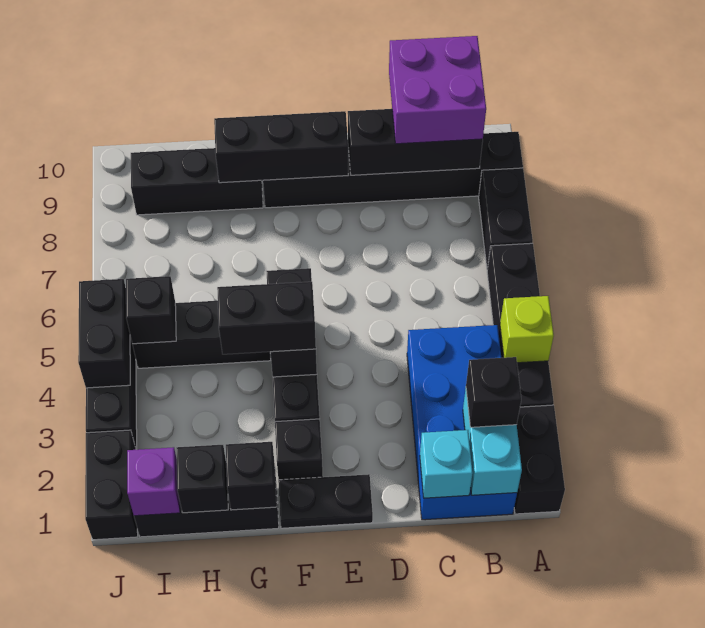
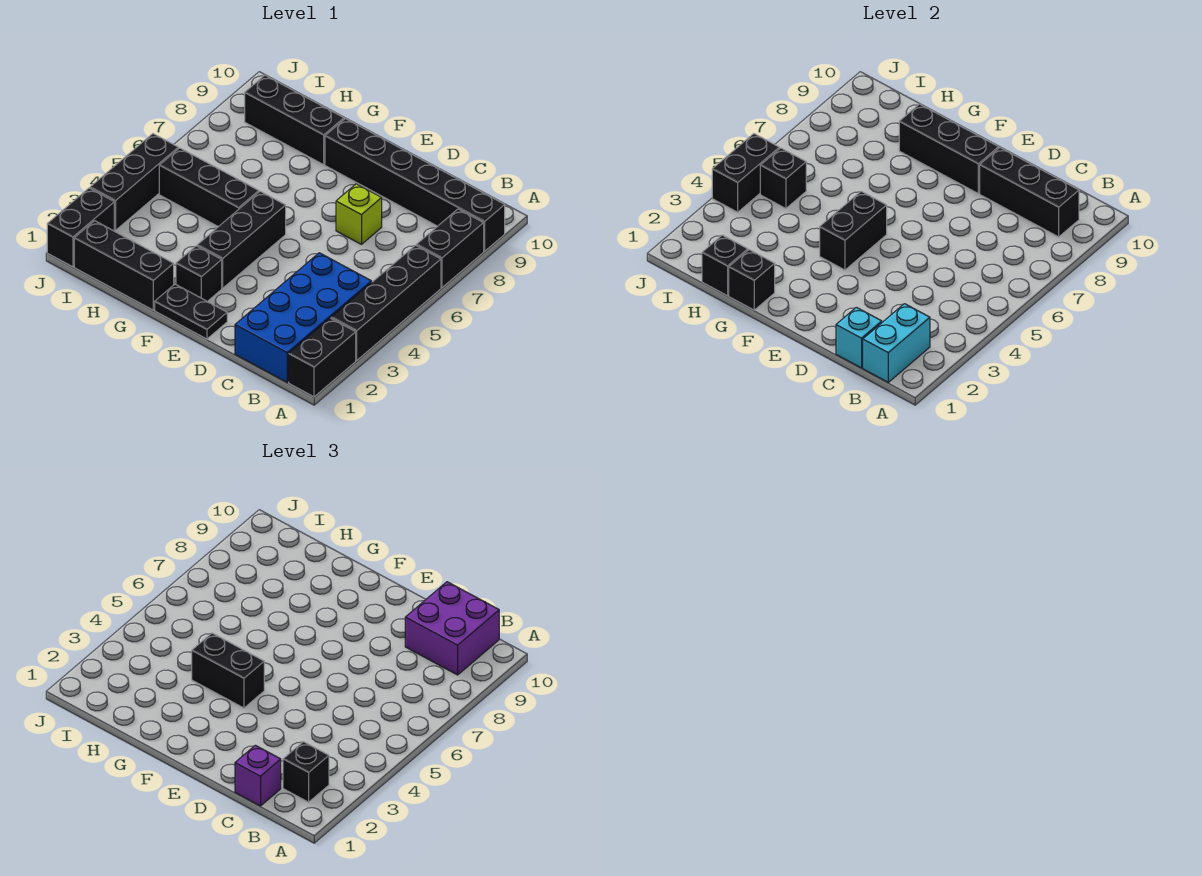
lime 1x1 brick [500,296,554,363] -> lime 1x1 brick moved to [336,184,382,244]
purple 1x1 brick [127,447,180,516] -> purple 1x1 brick moved to [235,745,281,806]

